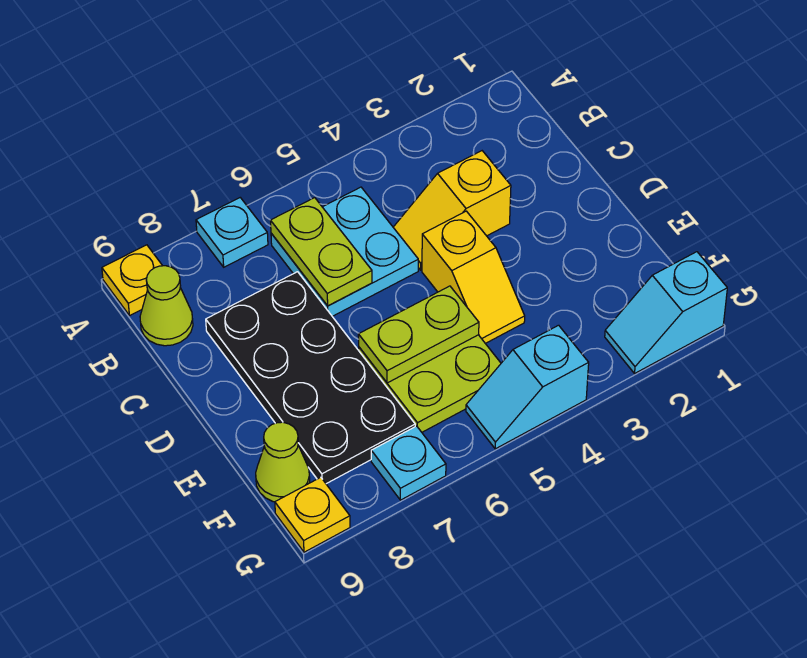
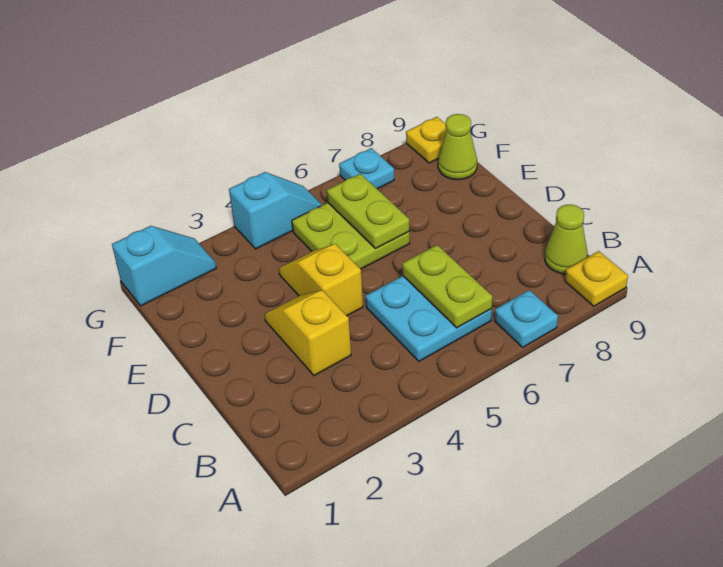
yellow 1x2 slope [393,151,511,270] -> yellow 1x2 slope turned to [264,290,351,376]
black 2x4 plate [206,272,415,484] -> none
lime 1x2 plate [358,286,479,383] -> lime 1x2 plate turned to [327,174,409,249]

